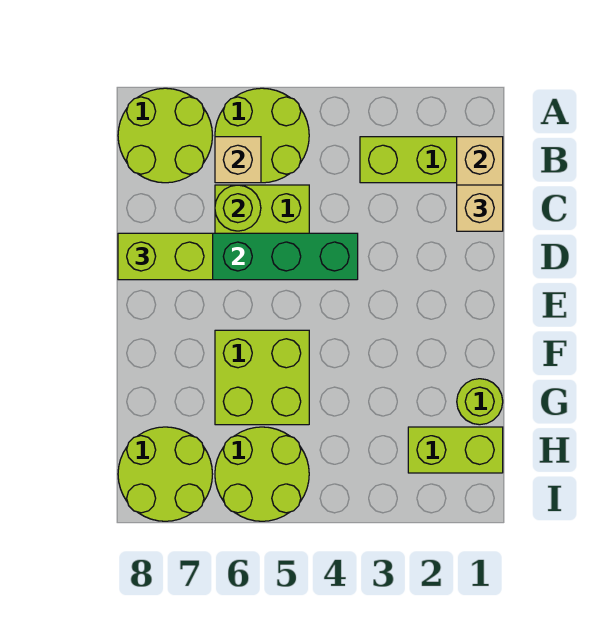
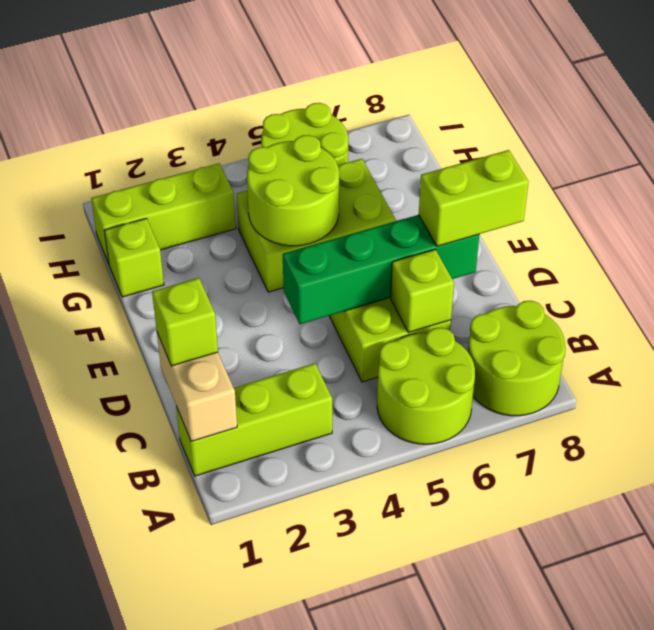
tan 1x1 brick [215,137,261,183] -> none
tan 1x1 brick [457,185,503,231] -> lime 1x1 brick [152,278,218,366]
lime 1x1 round brick [215,185,261,231] -> lime 1x1 brick [391,249,454,333]
lime 2x2 brick [215,330,309,425] -> lime 2x3 brick [237,159,396,292]
lime 1x1 round brick [457,379,503,425] -> lime 1x1 brick [104,218,164,297]
lime 1x2 brick [408,427,503,473] -> lime 1x3 brick [91,163,236,264]
lime 2x2 round brick [118,427,213,521] -> lime 2x2 round brick moved to [247,135,339,246]

